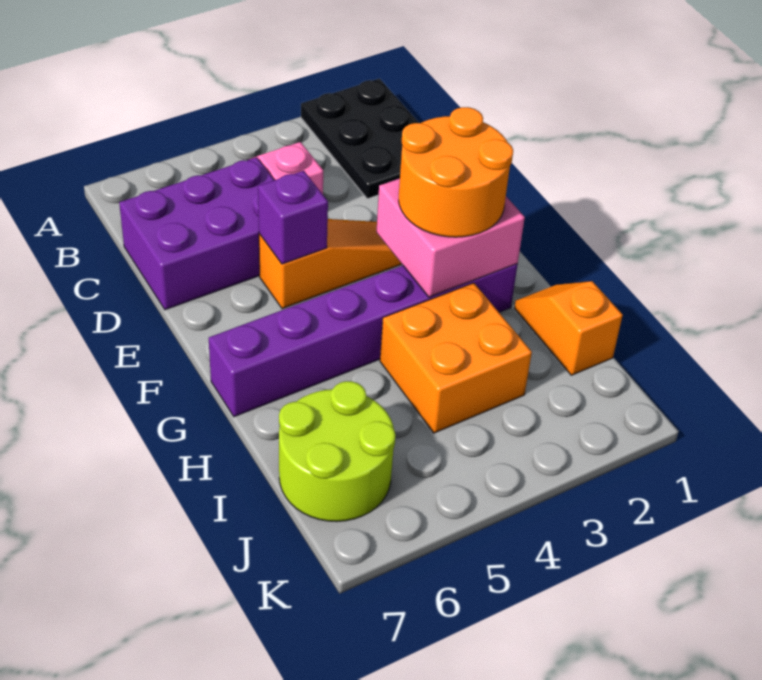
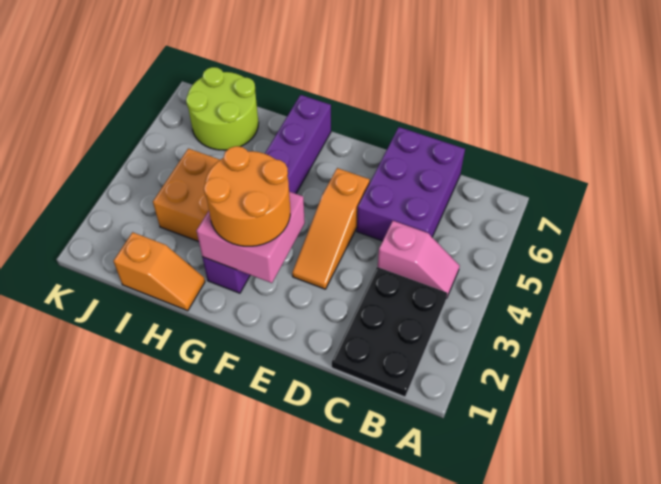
black 2x3 plate [301,79,419,199] -> black 2x3 plate turned to [332,267,447,397]
purple 1x1 brick [258,171,328,264] -> none

